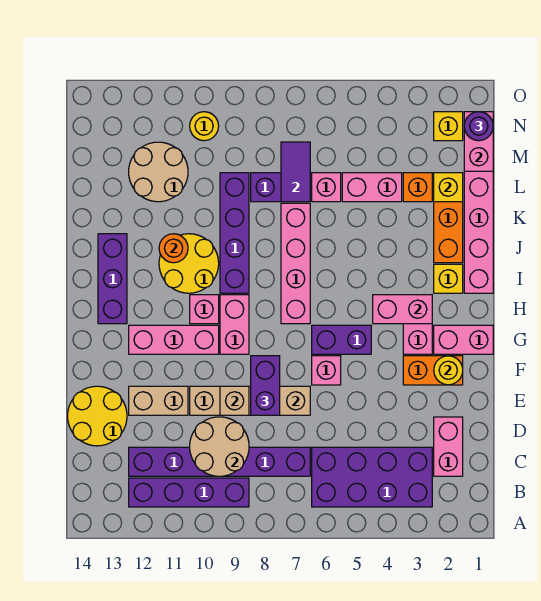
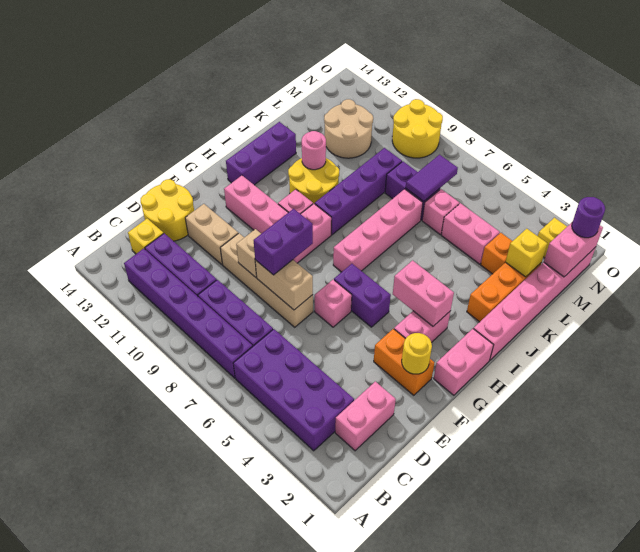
purple 1x4 brick [129,478,249,507] -> purple 1x6 brick [124,249,253,378]
tan 2x2 round brick [190,417,249,476] -> none
pink 1x2 brick [434,325,493,354] -> pink 1x2 brick turned to [434,329,493,395]
yellow 1x1 brick [434,264,463,293] -> yellow 1x1 brick moved to [128,219,164,254]
orange 1x1 round brick [159,234,188,263] -> pink 1x1 round brick [302,131,326,170]
yellow 1x1 round brick [190,112,219,141] -> yellow 2x2 round brick [392,99,443,158]

